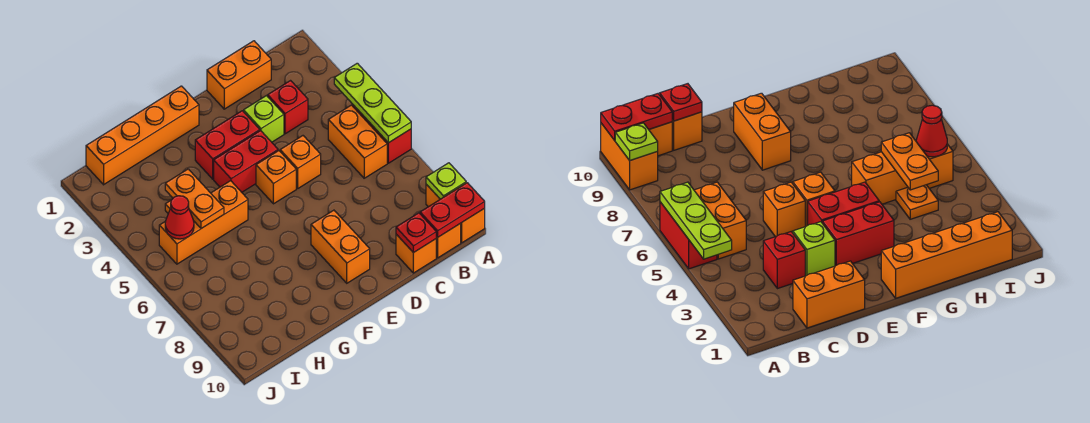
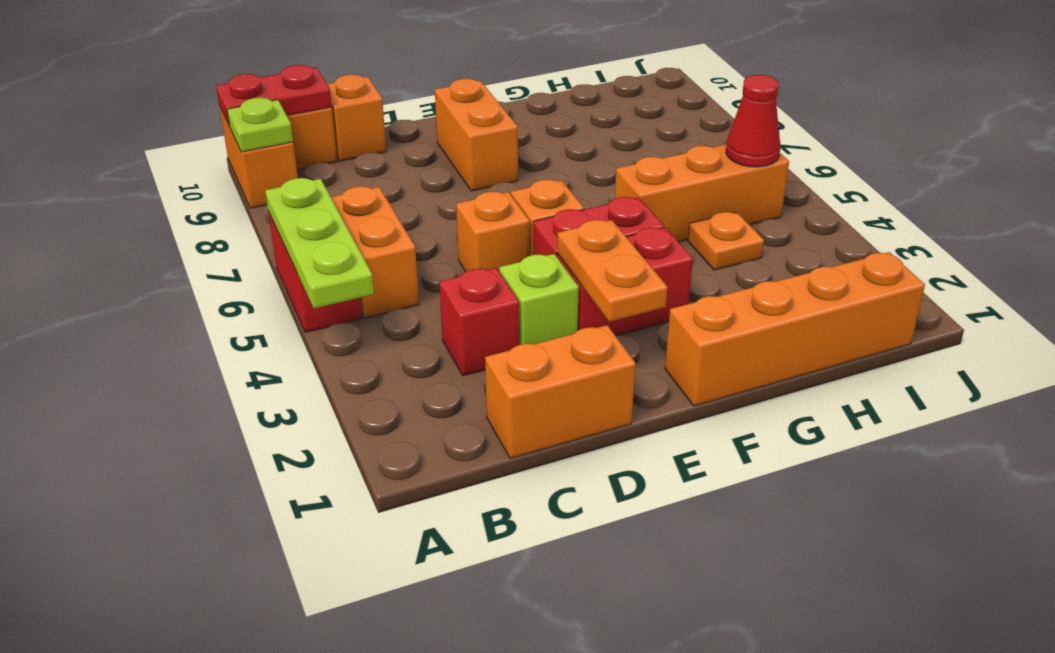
red 1x1 plate [396,213,436,253] -> none
orange 1x2 plate [165,169,224,228] -> orange 1x2 plate moved to [557,220,667,322]

